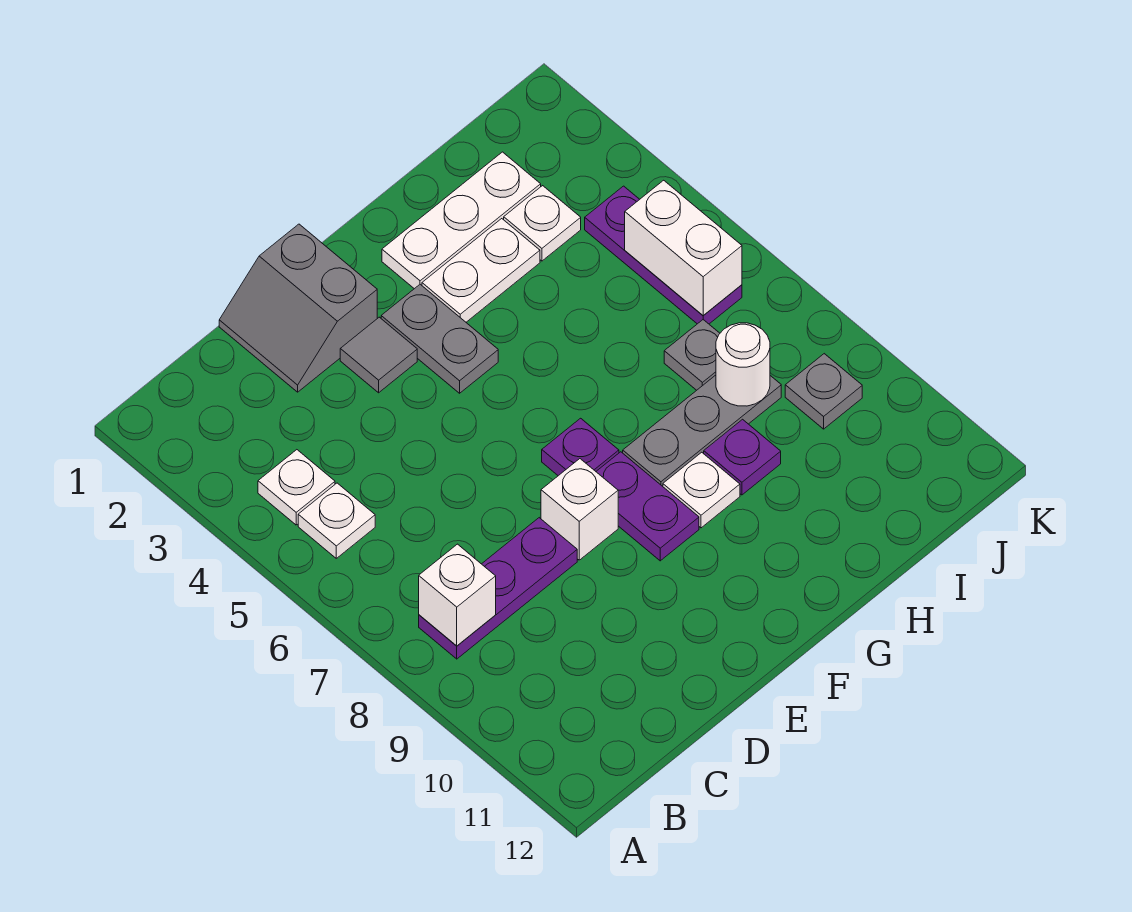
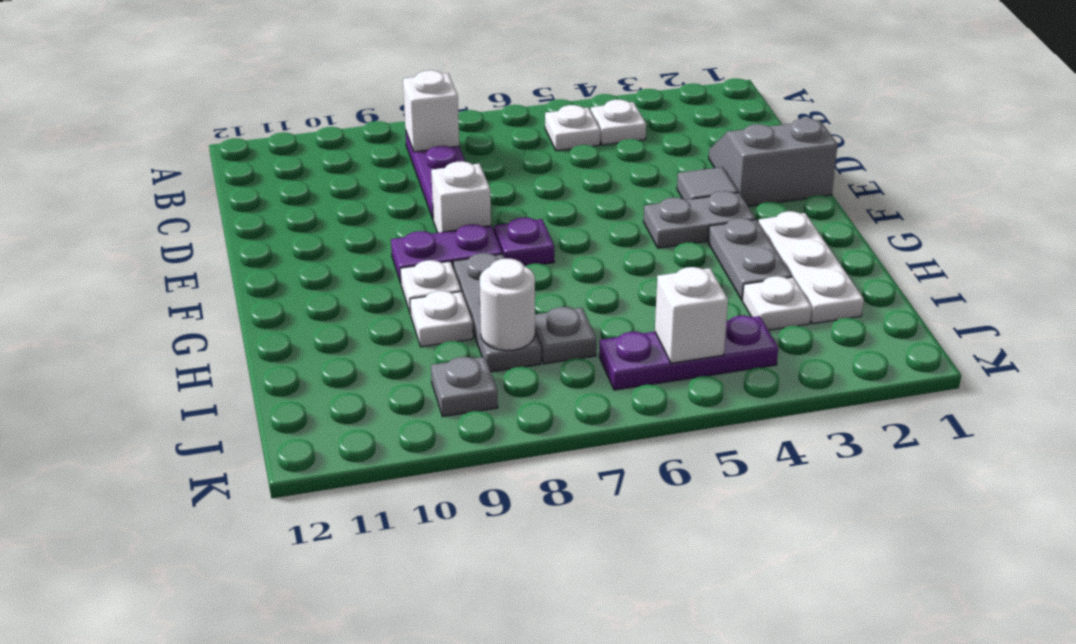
white 1x2 plate [422,219,540,322] -> grey 1x2 plate [708,218,792,300]
purple 1x1 plate [704,419,781,495] -> white 1x1 plate [410,291,473,347]
white 1x2 brick [625,180,742,315] -> white 1x1 brick [655,267,728,363]

